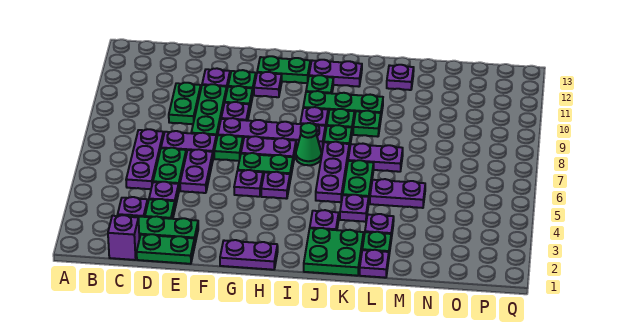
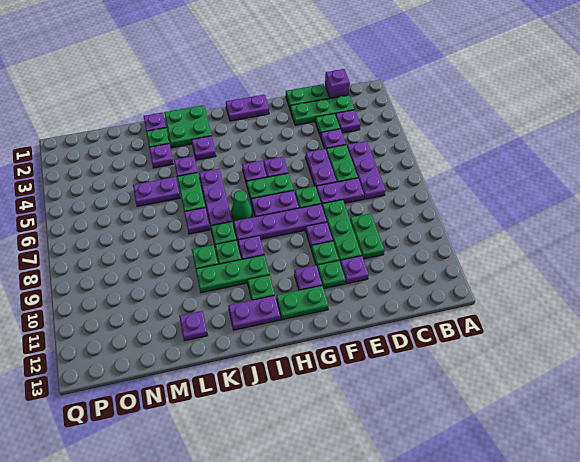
purple 1x2 plate [348,144,403,172] -> purple 1x1 plate [184,208,210,234]

